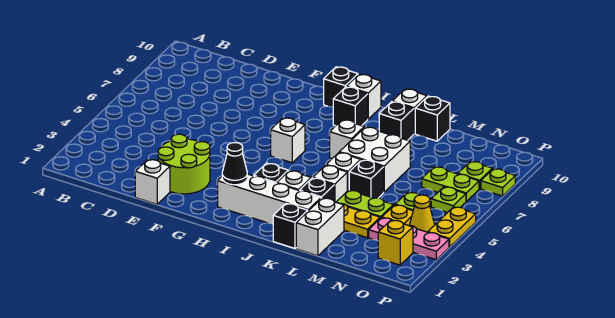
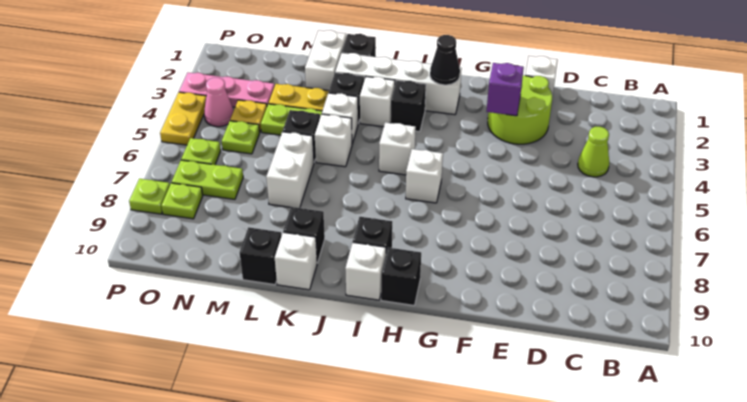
none -> lime 1x1 cone [578,127,609,177]
none -> purple 1x1 brick [486,63,524,116]
white 1x1 brick [330,120,364,158] -> white 1x1 brick moved to [379,122,416,175]
white 2x2 brick [339,127,410,192] -> white 1x2 brick [266,132,314,208]
yellow 1x1 brick [378,220,413,265] -> none
yellow 1x1 cone [410,195,435,232] -> pink 1x1 cone [204,78,234,127]

